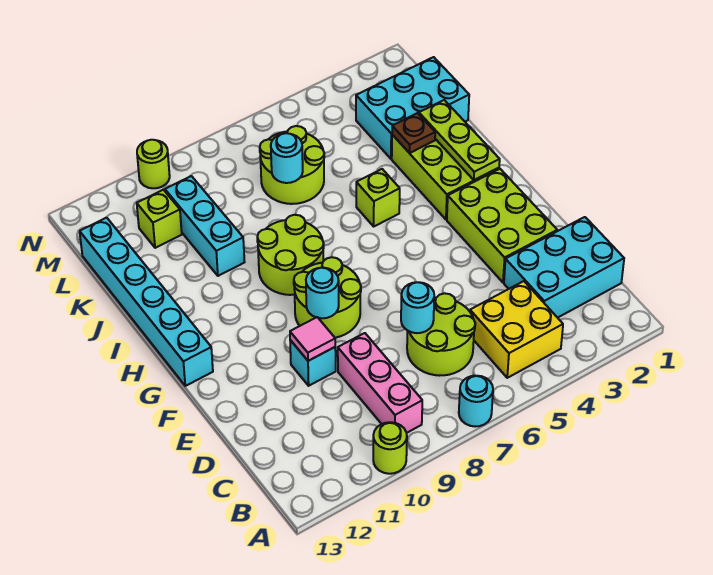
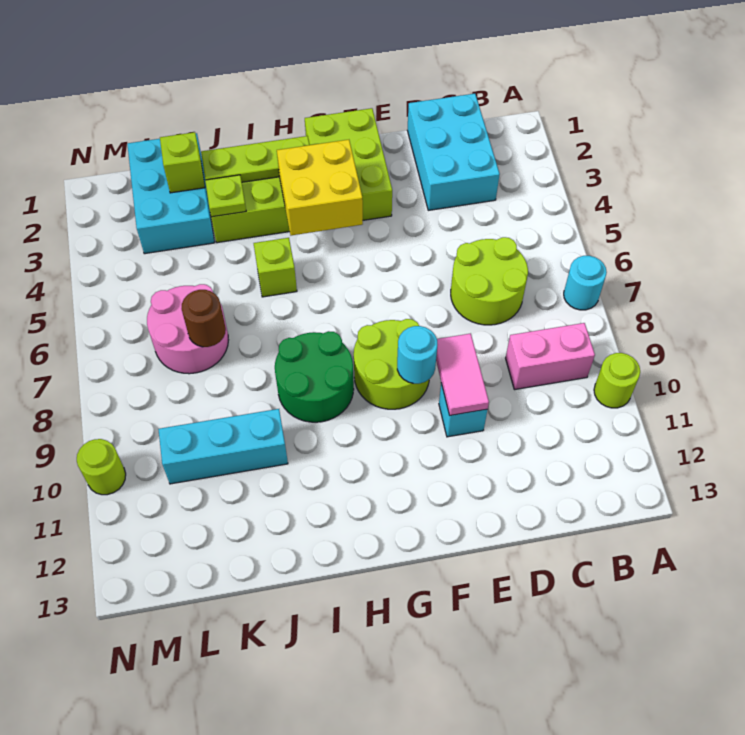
yellow 2x2 brick [470,281,563,378] -> yellow 2x2 brick moved to [277,140,363,235]
pink 1x3 brick [338,333,422,433] -> pink 1x2 brick [506,323,595,390]
cyan 1x1 round brick [401,282,434,333] -> none
lime 2x3 brick [447,169,557,283] -> lime 2x3 brick turned to [305,108,392,220]
pink 1x1 tile [290,317,335,361] -> pink 1x2 tile [436,333,489,415]
cyan 1x6 brick [80,218,213,386] -> none
lime 2x2 round brick [257,215,324,295] -> green 2x2 round brick [275,331,354,422]
brown 1x1 plate [392,113,435,153] -> lime 1x1 plate [205,175,246,217]
lime 2x2 round brick [260,126,324,204] -> pink 2x2 round brick [147,284,228,374]
cyan 1x1 round brick [271,133,303,183] -> brown 1x1 round brick [182,290,226,347]
lime 1x1 brick [137,190,182,248] -> lime 1x1 brick moved to [160,132,205,193]

